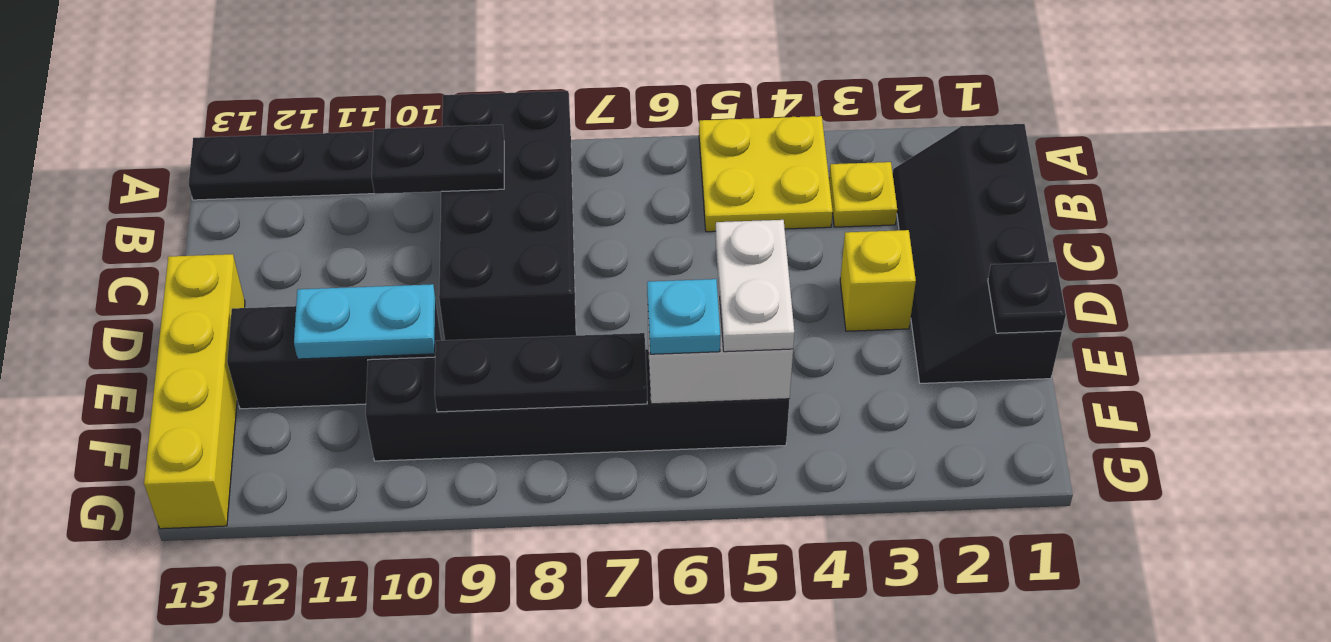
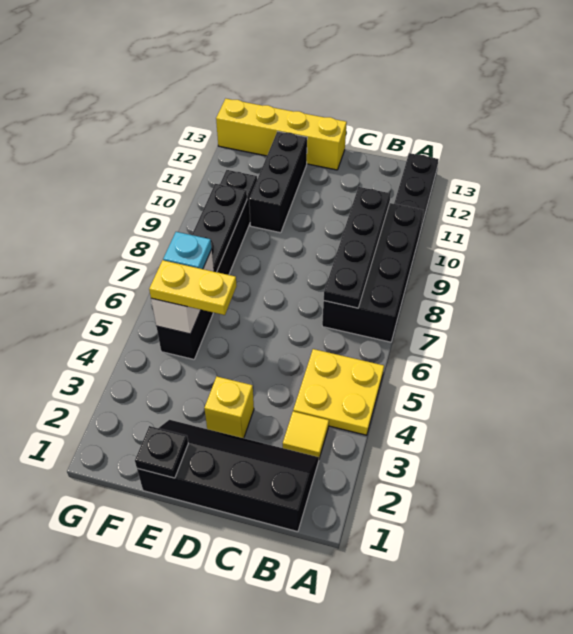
black 2x4 brick [439,91,576,340] -> black 2x4 brick turned to [322,203,423,342]
yellow 1x1 plate [829,162,897,227] -> yellow 1x1 tile [283,411,329,458]
black 1x2 plate [372,125,504,194] -> black 1x4 plate [324,187,391,308]
white 1x2 plate [715,220,794,352] -> yellow 1x2 plate [149,260,237,315]
cyan 1x2 plate [294,284,436,359] -> none

